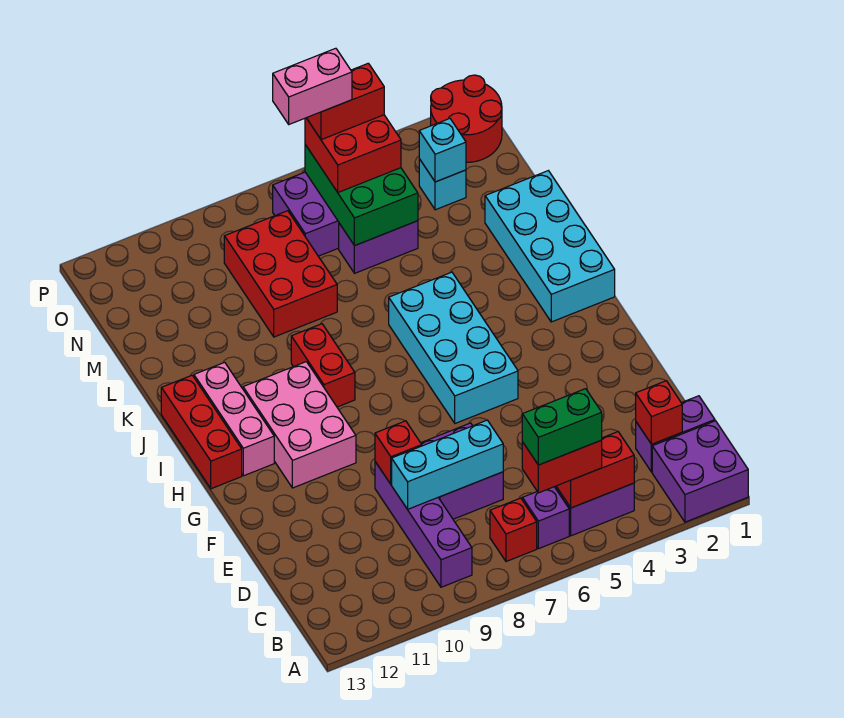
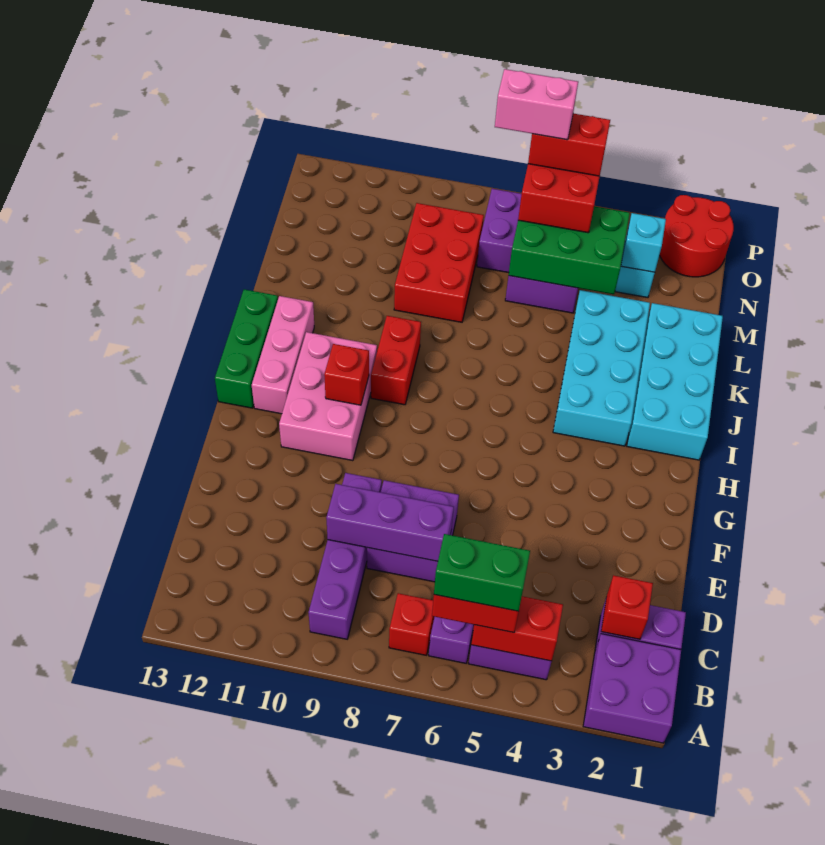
cyan 1x3 brick [392,420,503,509] -> purple 1x3 brick [326,484,454,561]
red 1x1 brick [375,421,422,484] -> red 1x1 brick moved to [324,344,369,405]
cyan 2x4 brick [389,272,518,423] -> cyan 2x4 brick moved to [553,290,650,446]
red 1x3 brick [161,375,242,489] -> green 1x3 brick [215,289,278,408]
green 2x3 brick [305,145,418,246] -> green 2x3 brick turned to [509,206,630,294]

